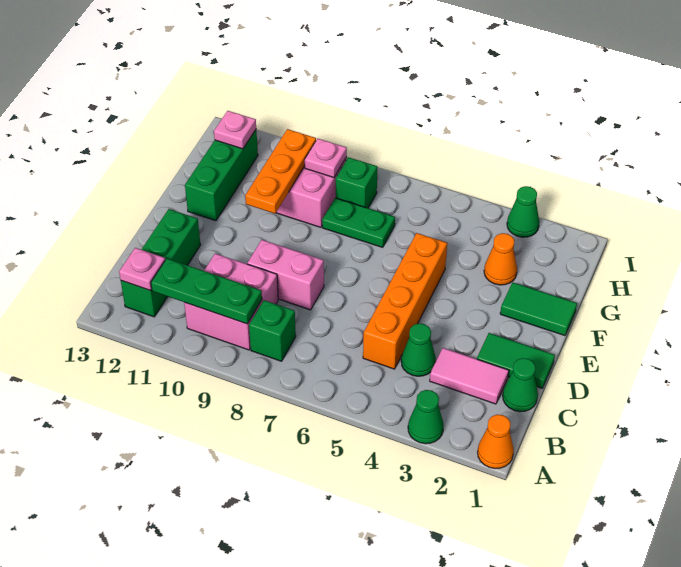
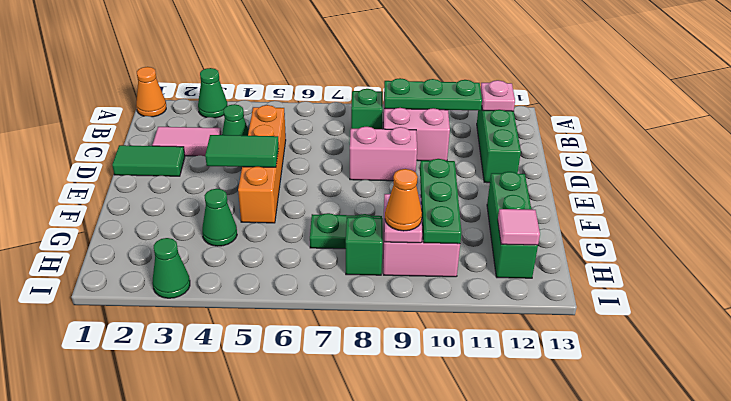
green 1x1 cone [503,358,538,412] -> green 1x1 cone moved to [202,189,237,246]
green 1x2 tile [500,282,577,336] -> green 1x2 tile moved to [205,135,279,167]
orange 1x3 plate [245,129,316,214] -> green 1x3 plate [420,159,461,244]
orange 1x1 cone [484,233,517,285] -> orange 1x1 cone moved to [385,169,422,231]
pink 1x1 plate [214,111,256,149] -> pink 1x1 tile [498,209,540,245]

